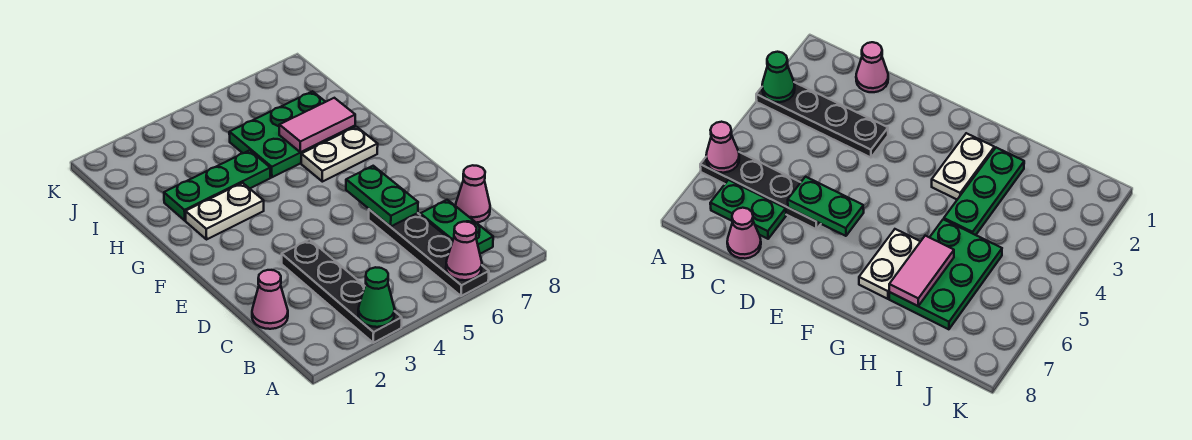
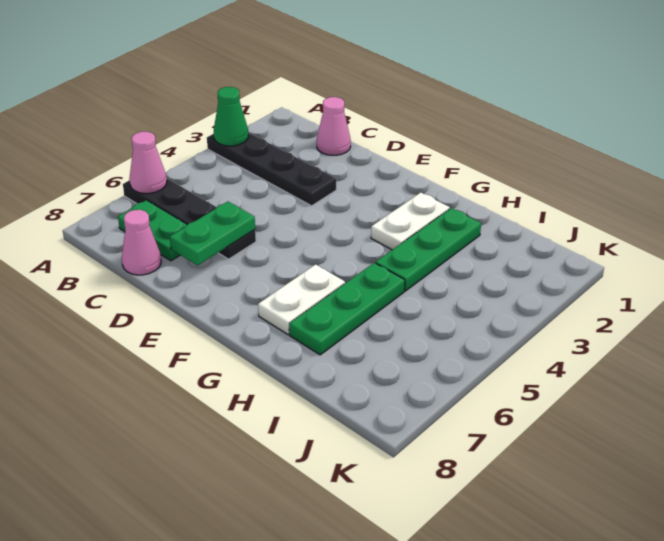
green 1x2 plate [346,166,418,227] -> green 1x2 plate turned to [170,202,255,265]
green 2x3 plate [229,91,355,177] -> green 1x3 plate [289,263,405,355]
pink 1x2 tile [279,98,355,152] -> none

